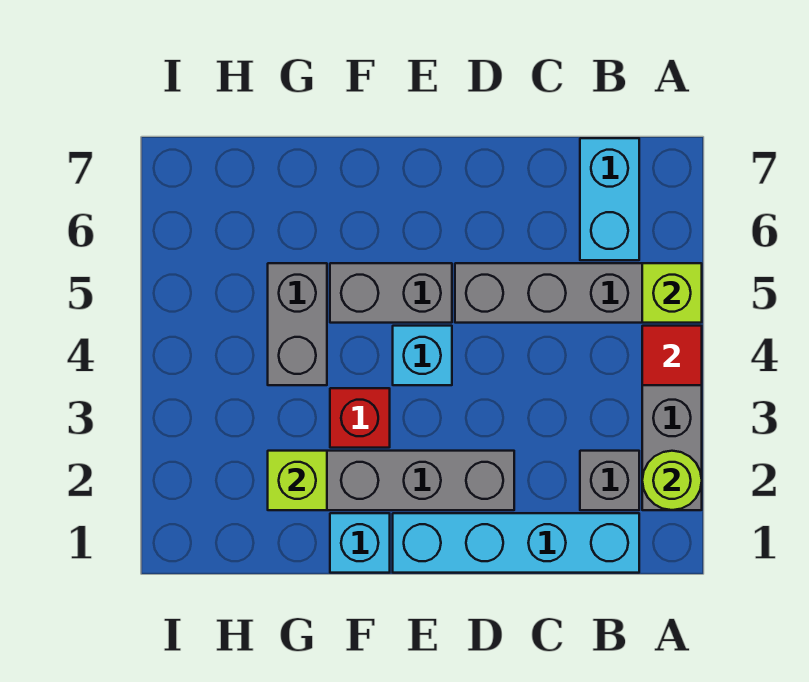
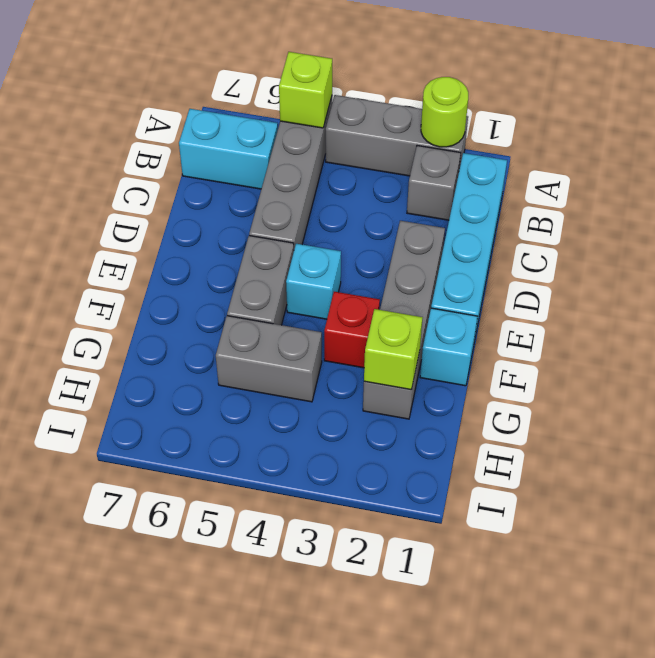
red 1x1 tile [642,326,702,385] -> none

